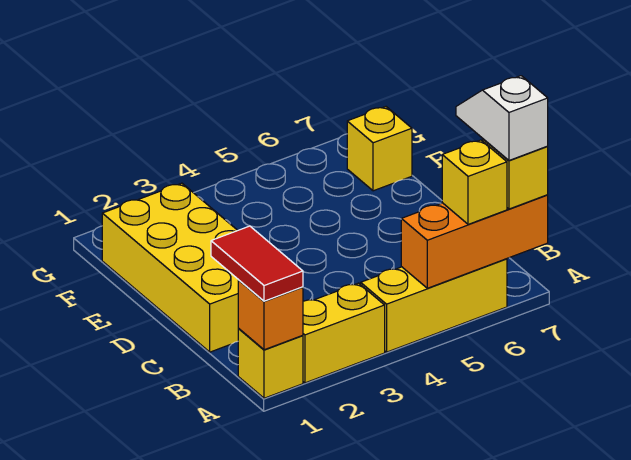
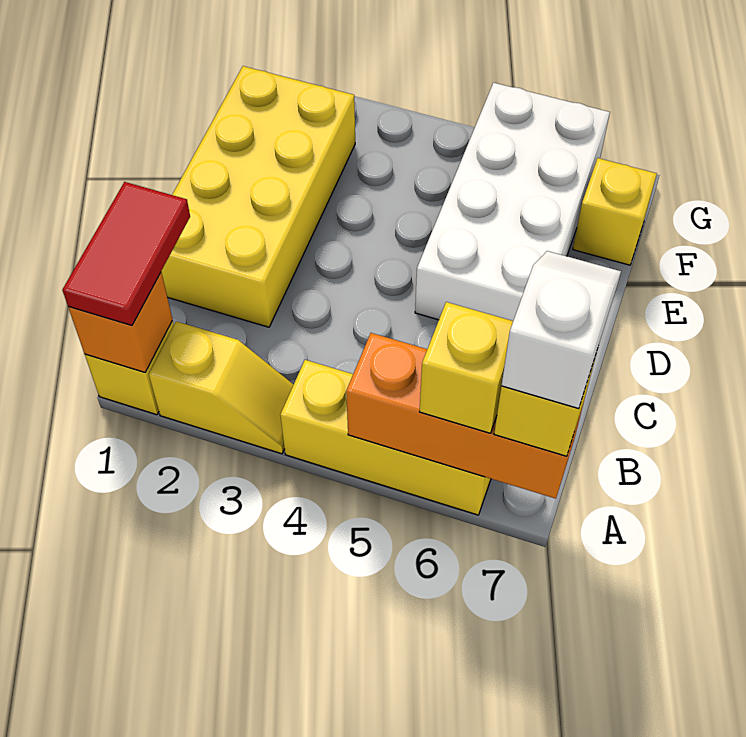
yellow 1x2 brick [303,283,385,383] -> yellow 1x2 slope [149,321,294,454]
none -> white 2x4 brick [415,83,610,321]

